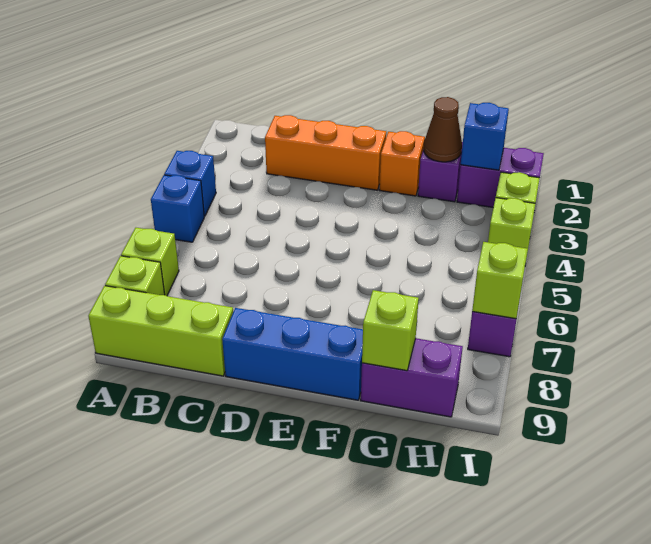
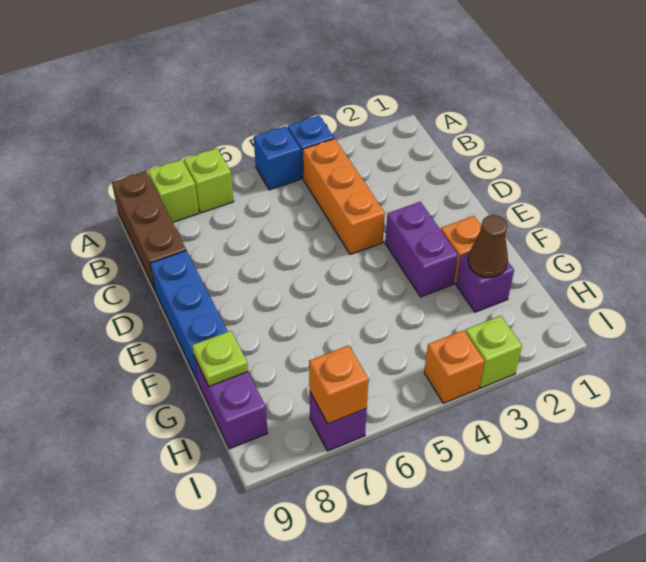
lime 1x3 brick [88,286,233,376] -> brown 1x3 brick [112,171,186,290]
orange 1x3 brick [265,115,386,190] -> orange 1x3 brick moved to [303,139,385,254]
lime 1x1 brick [362,290,419,371] -> lime 1x1 plate [192,331,248,386]
purple 1x2 brick [457,148,544,207] -> purple 1x2 brick moved to [385,202,458,297]
blue 1x1 brick [461,103,509,170] -> none
lime 1x1 brick [488,198,535,265] -> orange 1x1 brick [424,330,484,403]
lime 1x1 brick [472,242,528,319] -> orange 1x1 brick [309,345,368,424]

